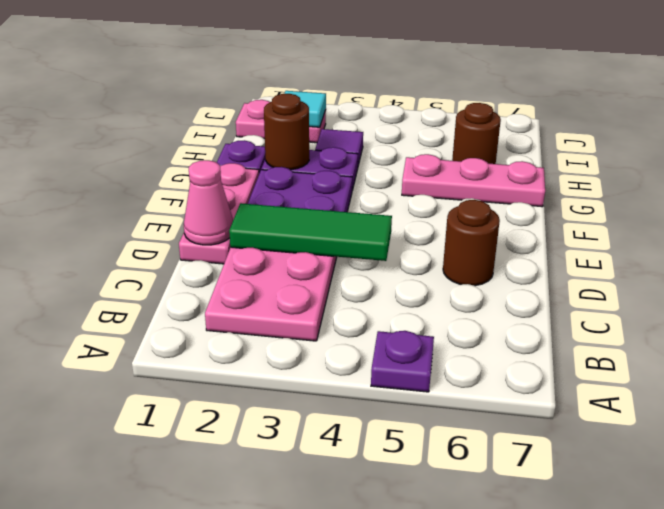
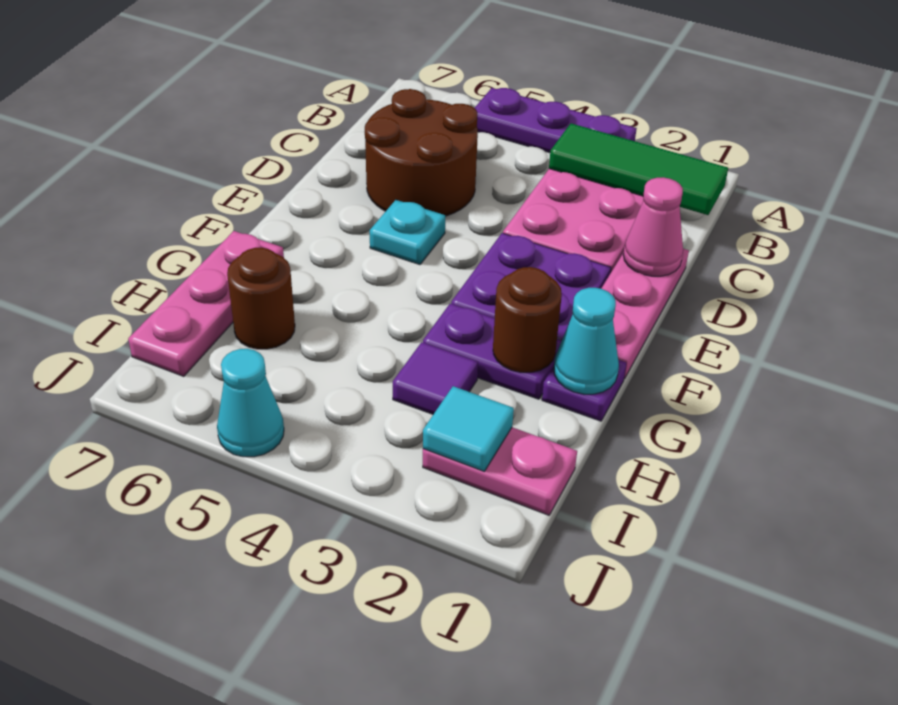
purple 1x1 plate [371,331,434,392] -> purple 1x3 plate [475,88,637,153]
green 1x3 tile [229,203,392,261] -> green 1x3 tile moved to [549,124,728,215]
brown 1x1 round brick [443,200,500,286] -> brown 2x2 round brick [365,89,478,216]
none -> cyan 1x1 plate [370,200,445,265]
none -> cyan 1x1 cone [554,288,619,394]
pink 1x3 plate [402,154,545,207] -> pink 1x3 plate turned to [128,231,284,376]
none -> cyan 1x1 cone [217,349,284,457]

